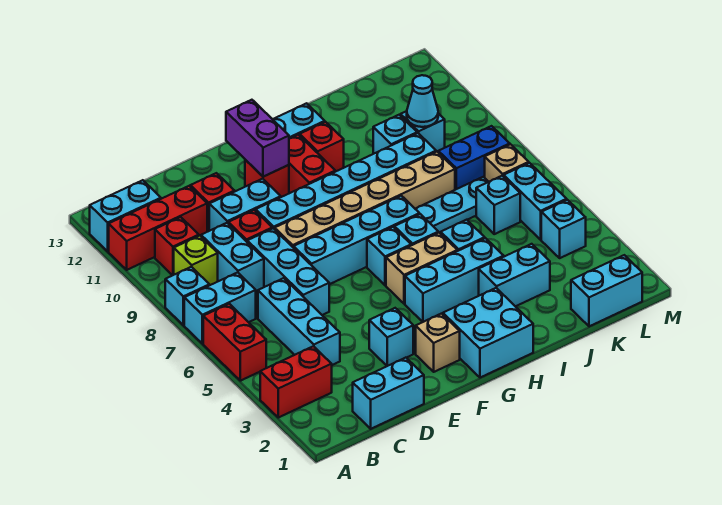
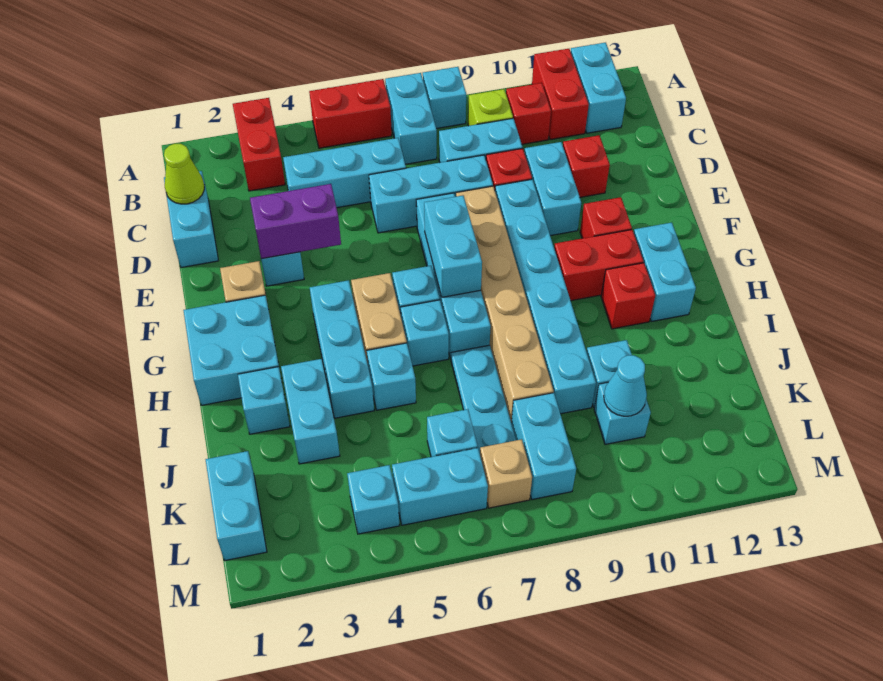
red 1x3 brick [109,186,207,270] -> red 1x2 brick [532,49,589,140]
none -> lime 1x1 cone [164,144,204,204]
none -> cyan 1x2 brick [424,196,482,297]
purple 1x2 brick [226,100,289,177] -> purple 1x2 brick moved to [250,184,341,259]
none -> cyan 1x1 brick [238,367,290,434]
blue 1x2 brick [438,126,510,190] -> cyan 1x2 brick [511,393,576,500]

